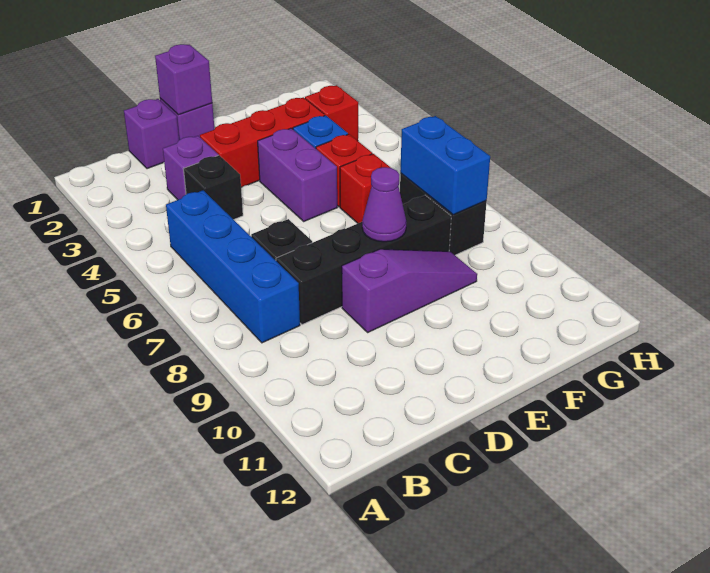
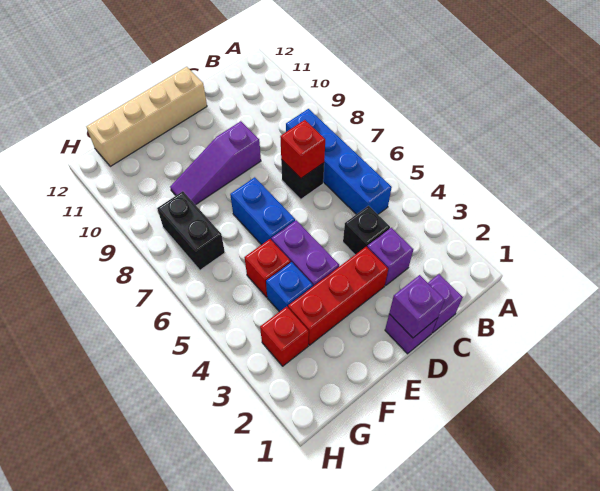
black 1x4 brick [276,195,451,325] -> none
none -> tan 1x4 brick [86,67,207,166]
purple 1x1 cone [362,167,406,242] -> none
red 1x1 brick [340,154,391,223] -> red 1x1 brick moved to [280,120,325,178]
blue 1x2 brick [400,116,490,215] -> blue 1x2 brick moved to [230,177,295,245]

